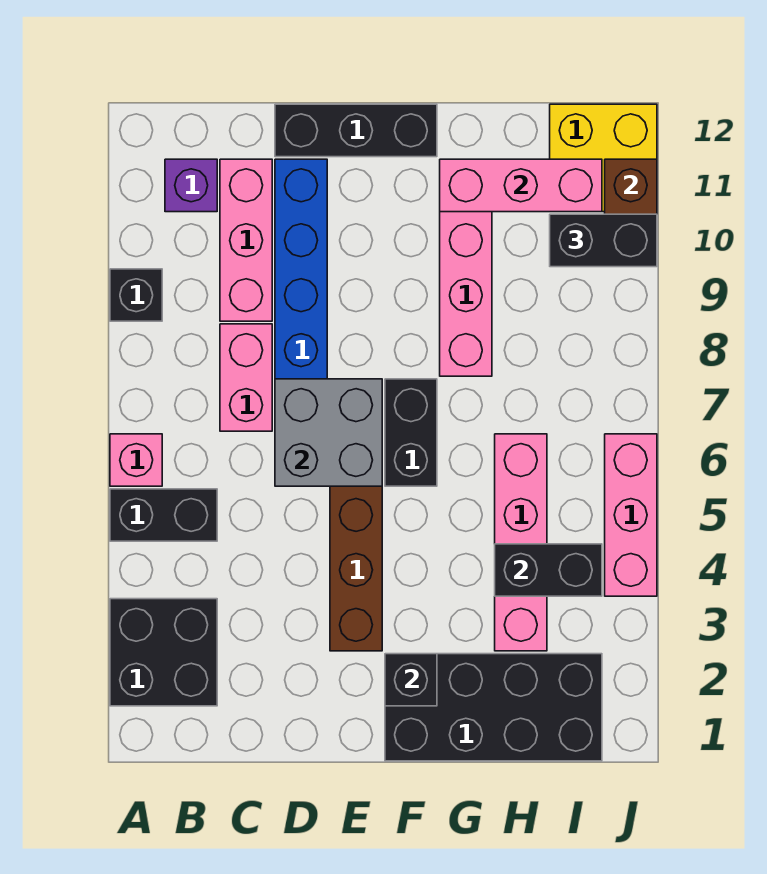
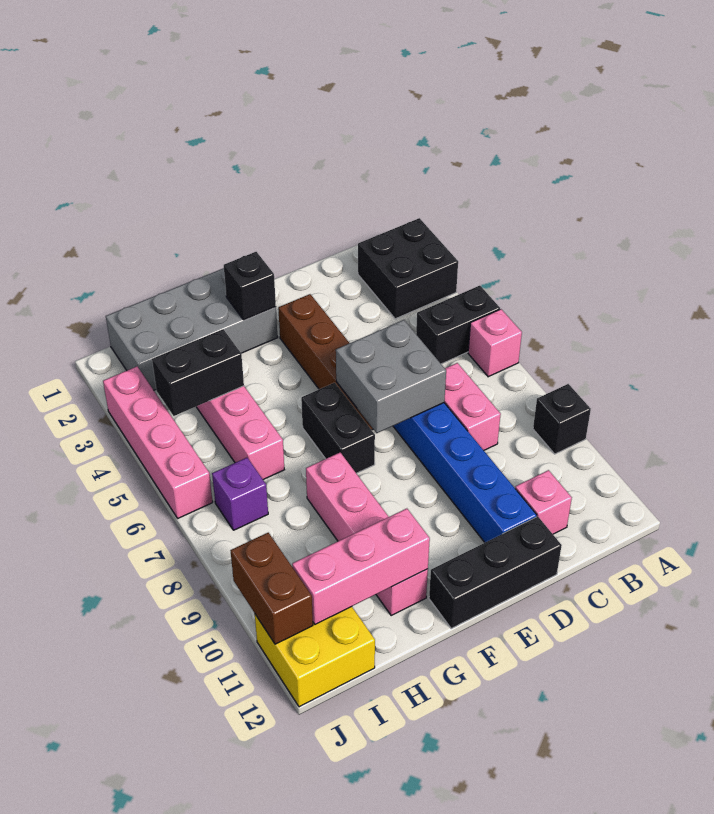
purple 1x1 brick [165,159,217,212] -> purple 1x1 brick moved to [212,458,268,530]
pink 1x3 brick [220,159,272,321] -> pink 1x1 brick [515,470,572,534]
black 2x4 brick [385,654,602,761] -> grey 2x4 brick [106,268,278,390]
black 1x2 brick [550,214,657,267] -> none
pink 1x3 brick [605,434,657,596] -> pink 1x4 brick [103,367,213,518]

